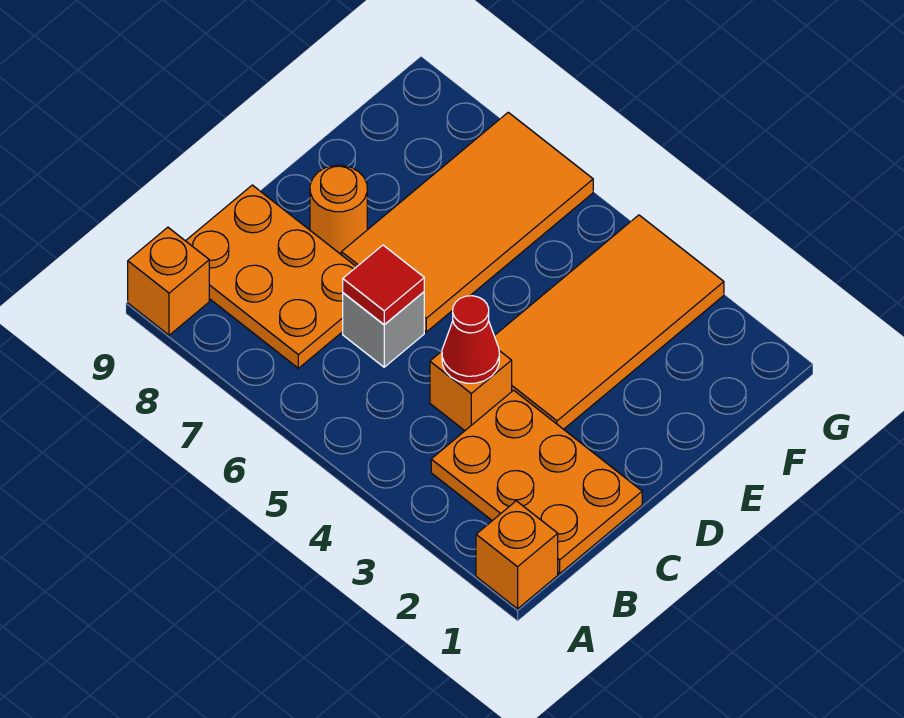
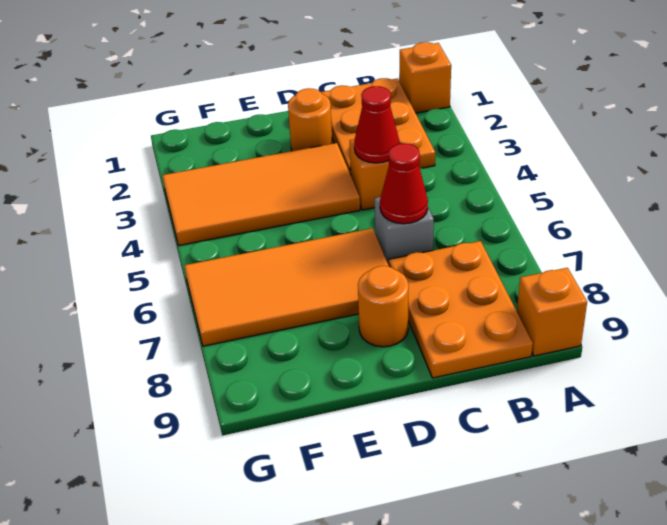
red 1x1 tile [343,245,424,325] -> red 1x1 cone [380,143,428,224]
none -> orange 1x1 round brick [288,88,332,151]

